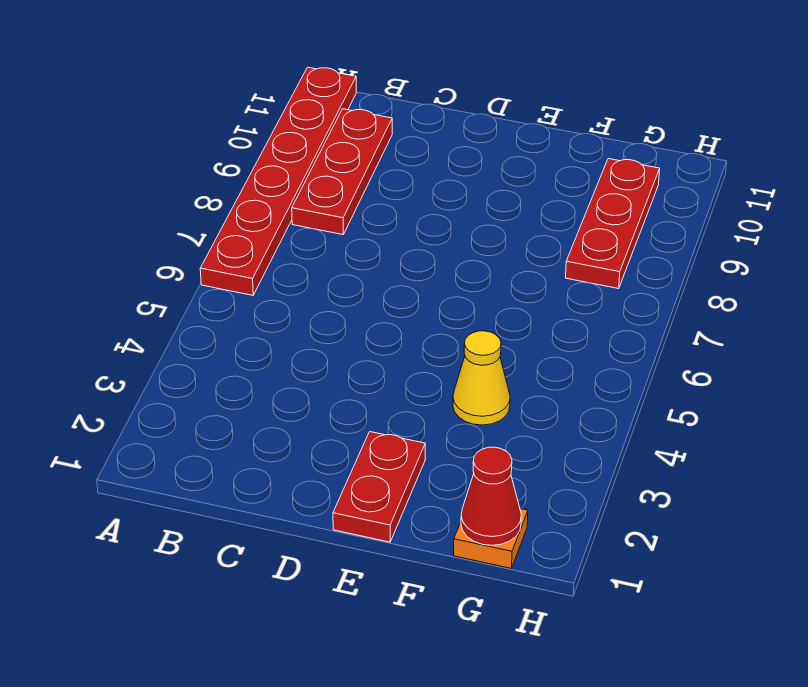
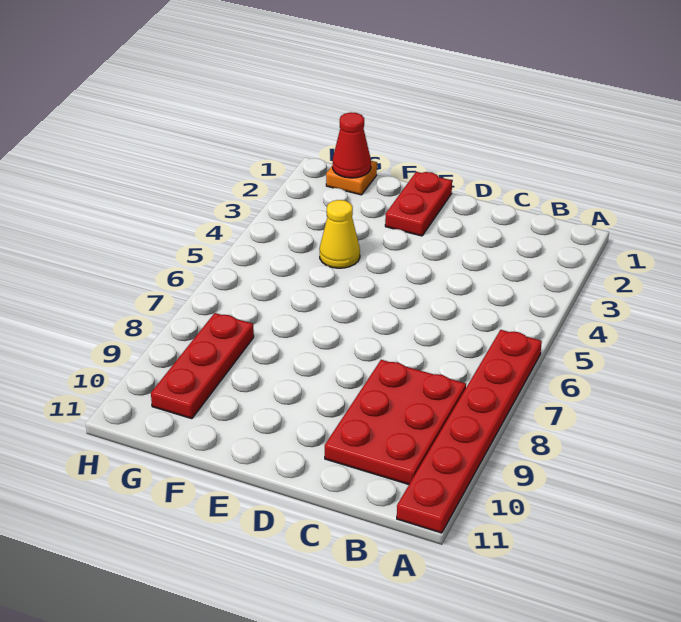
red 1x3 plate [292,109,392,235] -> red 2x3 plate [325,360,466,484]

